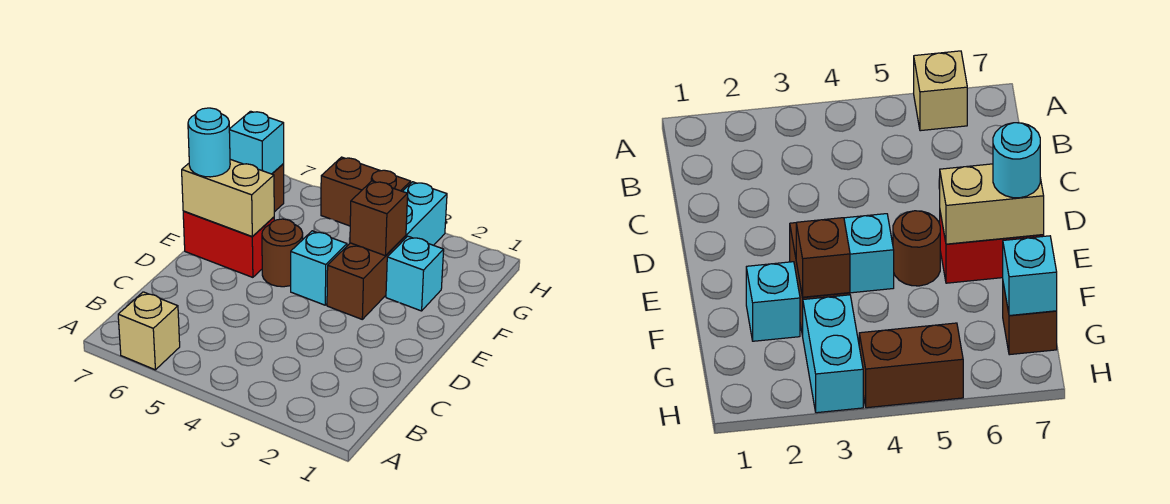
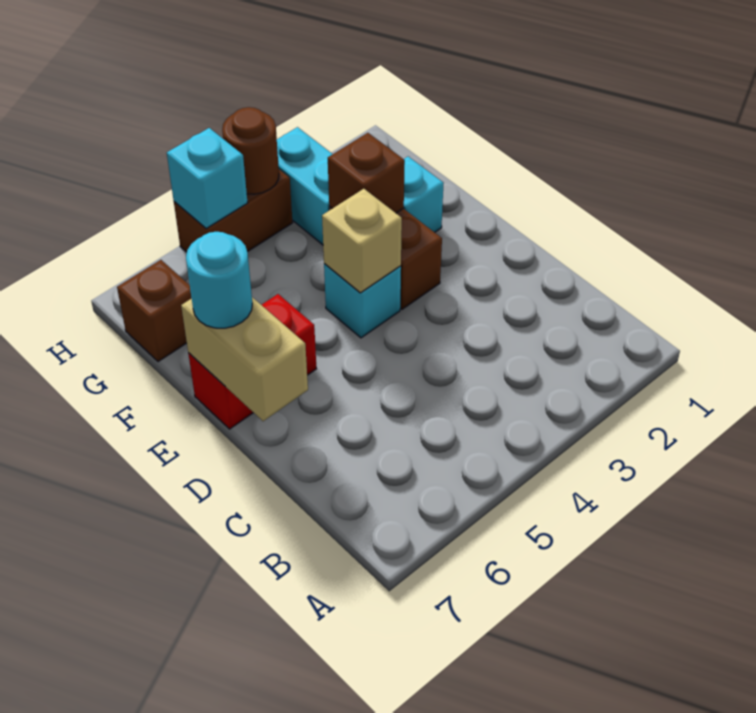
tan 1x1 brick [118,292,180,370] -> tan 1x1 brick moved to [322,189,402,293]
brown 1x1 round brick [262,219,303,287] -> brown 1x1 round brick moved to [222,107,279,194]
tan 1x2 brick [182,159,274,237] -> tan 1x2 brick turned to [181,297,308,421]
cyan 1x1 brick [229,111,284,174] -> cyan 1x1 brick moved to [167,128,248,229]

